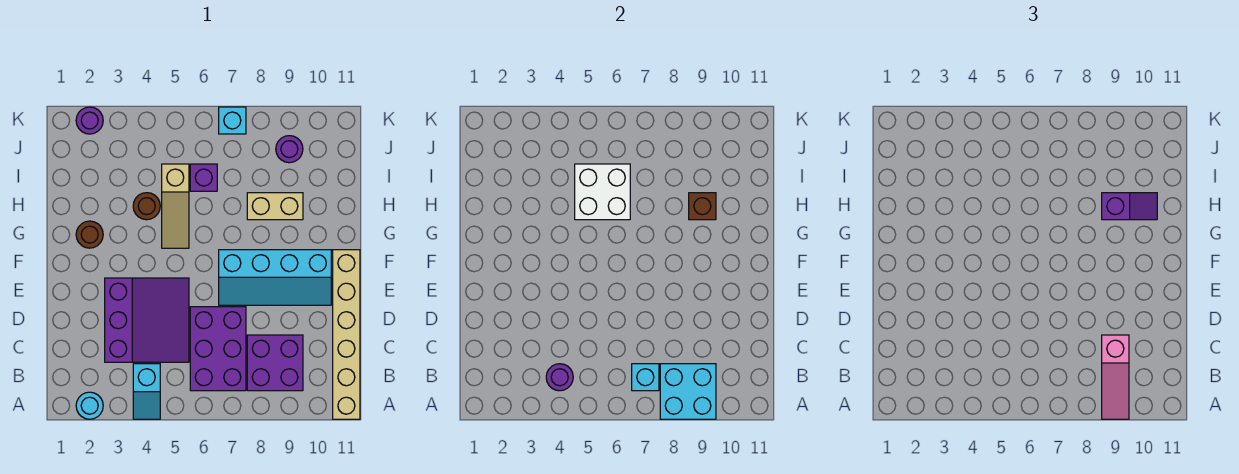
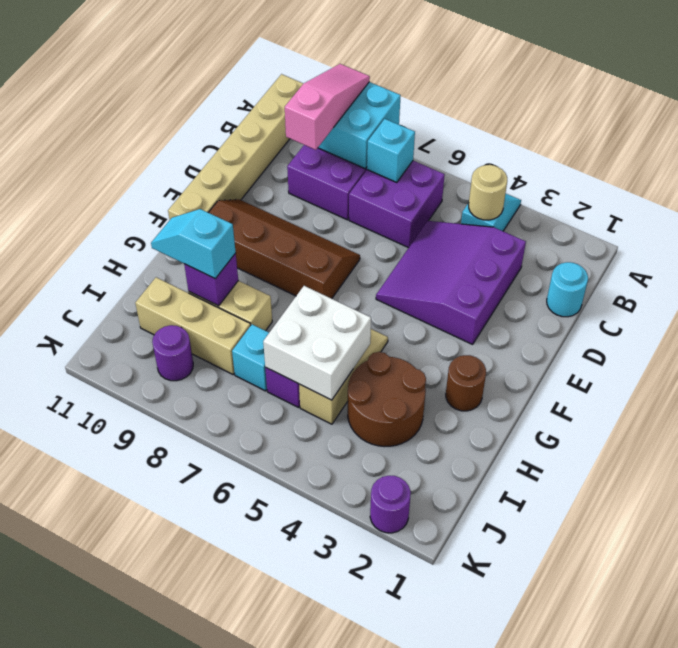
cyan 1x1 round brick [76,392,103,419] -> cyan 1x1 round brick moved to [547,262,588,317]
purple 1x1 round brick [546,364,573,391] -> tan 1x1 round brick [469,165,507,220]
purple 2x3 brick [190,307,246,391] -> purple 2x2 brick [349,161,445,248]
cyan 2x4 slope [219,250,331,305] -> brown 2x4 slope [208,199,360,299]
brown 1x1 round brick [133,193,160,220] -> brown 2x2 round brick [348,352,426,447]
brown 1x1 brick [689,193,716,220] -> purple 1x1 brick [184,254,238,306]
purple 1x2 slope [1102,193,1157,220] -> cyan 1x2 slope [151,209,236,279]
none -> tan 1x3 brick [135,277,251,374]
cyan 1x1 brick [219,107,246,134] -> cyan 1x1 brick moved to [232,324,269,391]

